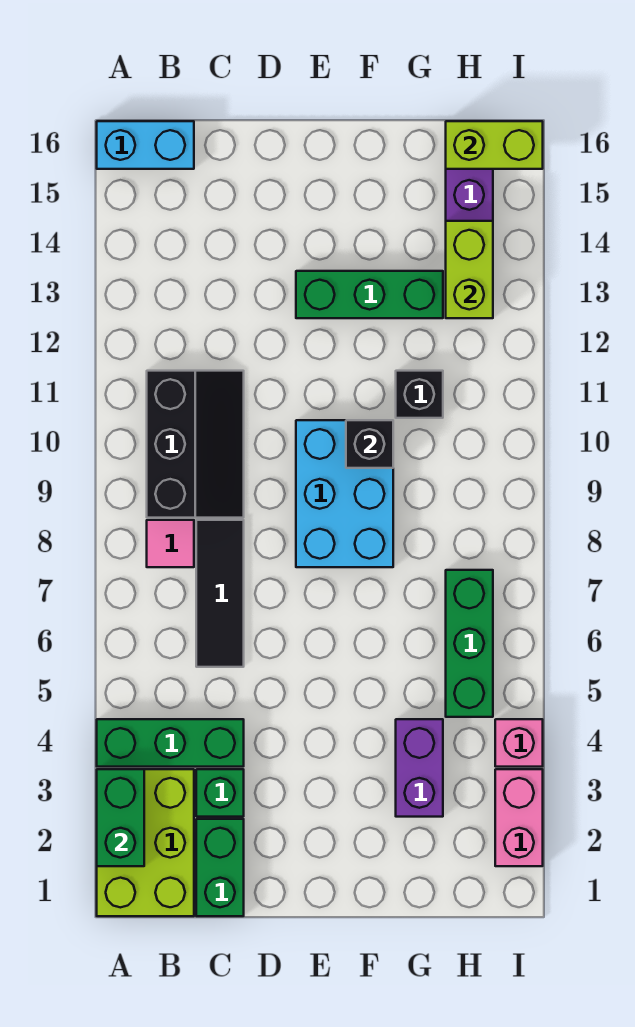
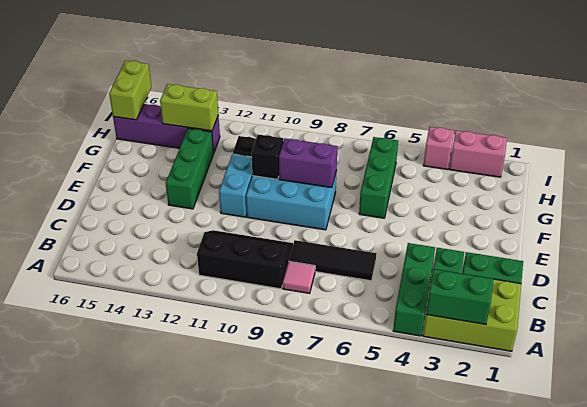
cyan 1x2 brick [97,121,194,169] -> cyan 1x2 brick moved to [219,154,252,217]
purple 1x2 brick [396,719,443,817] -> purple 1x2 brick moved to [279,138,338,188]
green 1x3 brick [446,570,493,717] -> green 1x3 brick turned to [359,137,398,218]

